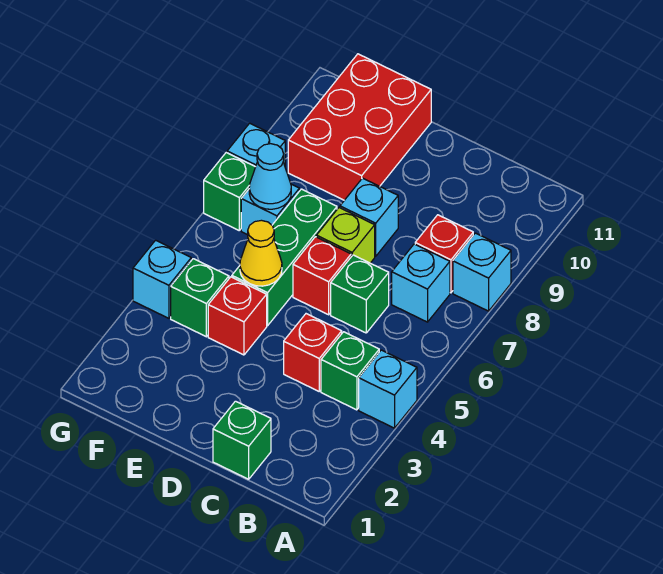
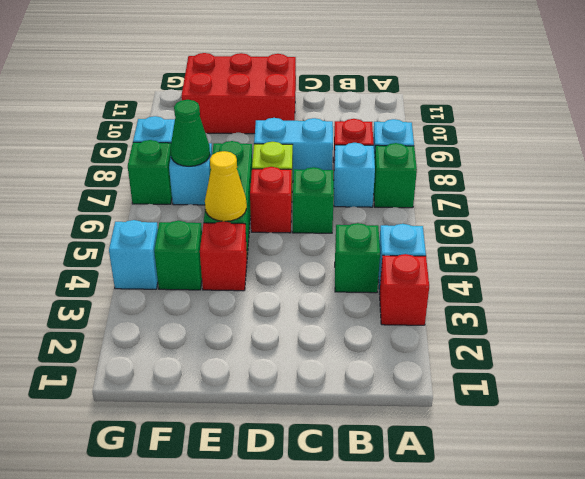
green 1x1 brick [213,401,271,479] -> green 1x1 brick moved to [374,143,417,208]
red 1x1 brick [284,314,342,391] -> red 1x1 brick moved to [379,254,429,325]
cyan 1x1 brick [340,178,398,256] -> cyan 1x2 brick [254,118,333,174]
red 2x3 brick [288,54,431,200] -> red 2x3 brick turned to [181,53,296,134]
cyan 1x1 cone [249,144,291,209] -> green 1x1 cone [170,100,210,166]

